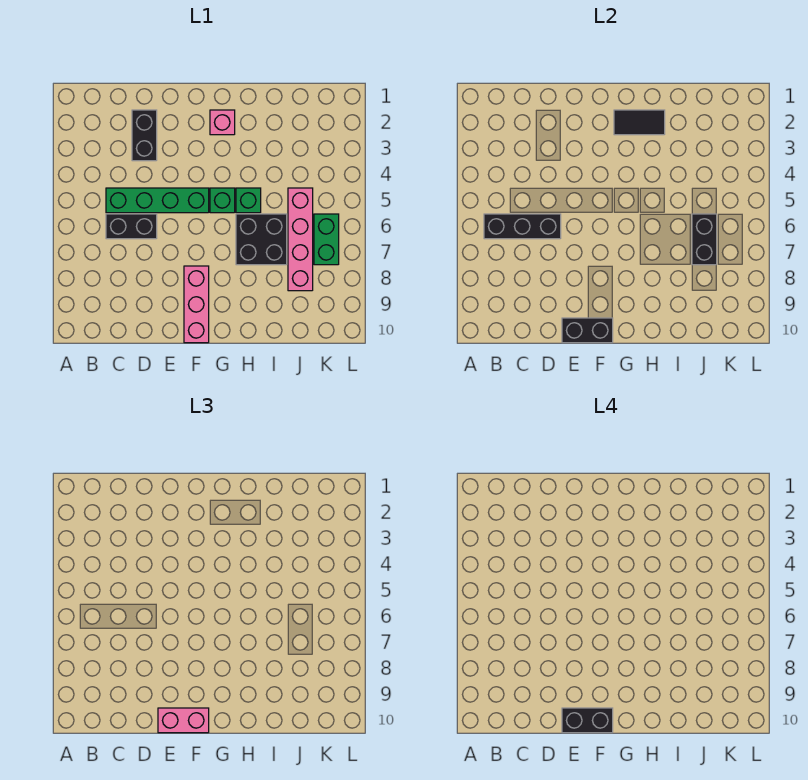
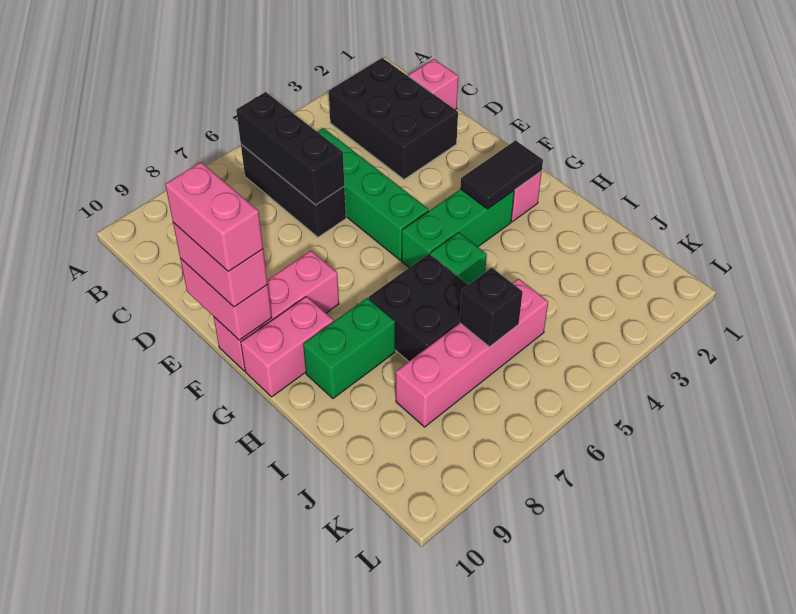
none -> pink 1x1 brick [409,59,458,110]
black 1x2 brick [106,214,157,239] -> black 1x3 brick [241,145,346,237]
black 1x2 brick [132,110,157,161] -> black 2x3 brick [329,58,458,179]
black 1x2 brick [562,318,613,343] -> pink 1x2 brick [180,259,272,340]
black 1x2 brick [562,708,613,733] -> pink 1x2 brick [165,162,263,272]
black 1x2 tile [614,110,665,135] -> black 1x2 tile turned to [460,140,543,209]
green 1x1 brick [210,188,235,213] -> green 1x3 brick [402,189,514,268]
none -> pink 1x2 brick [241,296,333,397]
black 1x2 brick [692,214,717,265] -> black 1x1 brick [460,268,522,347]
green 1x2 brick [314,214,339,265] -> green 1x2 brick moved to [303,298,395,398]

